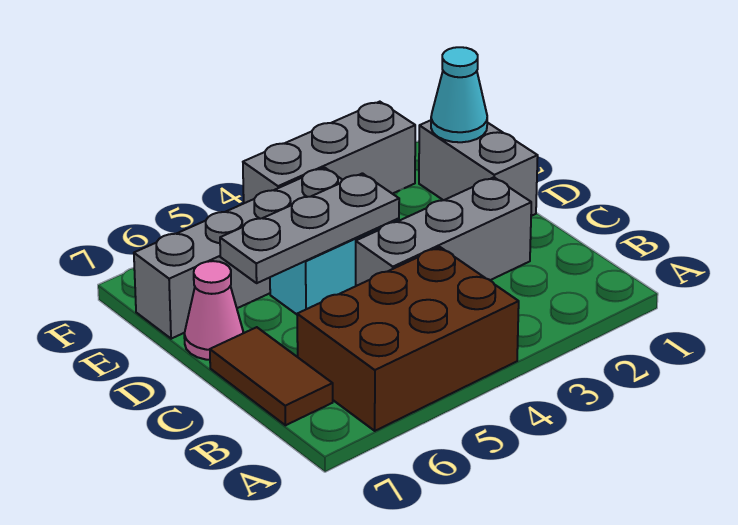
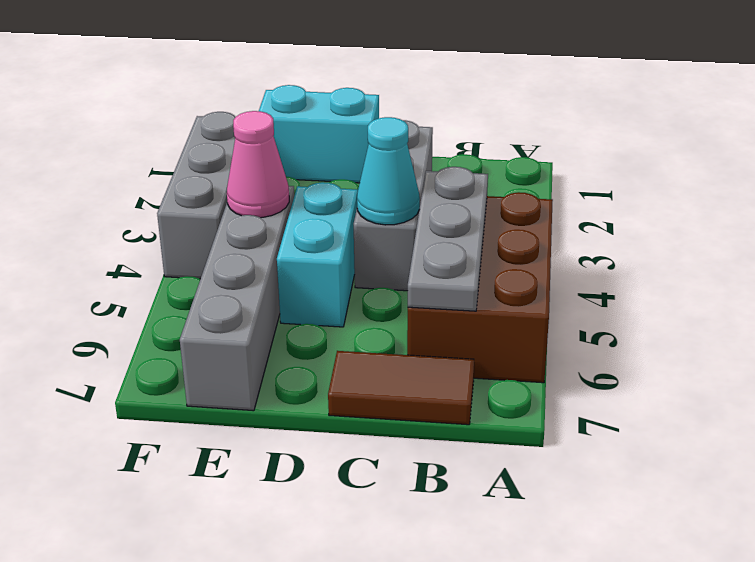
grey 1x2 brick [419,120,538,216] -> cyan 1x2 brick [259,85,379,183]
grey 1x3 plate [220,173,399,283] -> grey 1x3 plate moved to [408,167,488,311]
pink 1x1 cone [184,261,243,360] -> pink 1x1 cone moved to [227,111,289,218]
cyan 1x1 cone [431,47,487,142] -> cyan 1x1 cone moved to [357,117,420,225]

